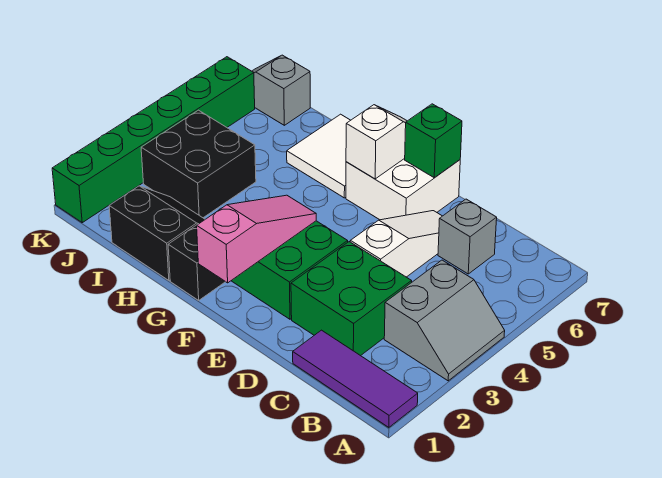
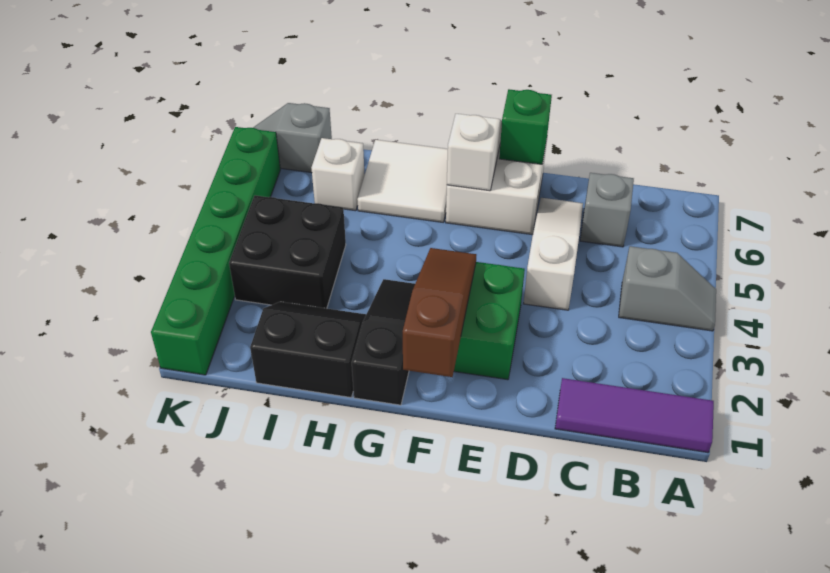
grey 2x2 slope [384,260,505,381] -> grey 1x2 slope [619,246,716,331]
green 2x2 brick [291,242,412,356] -> none
pink 1x3 slope [197,195,316,283] -> brown 1x3 slope [403,248,476,377]
none -> white 1x1 brick [311,138,365,211]

